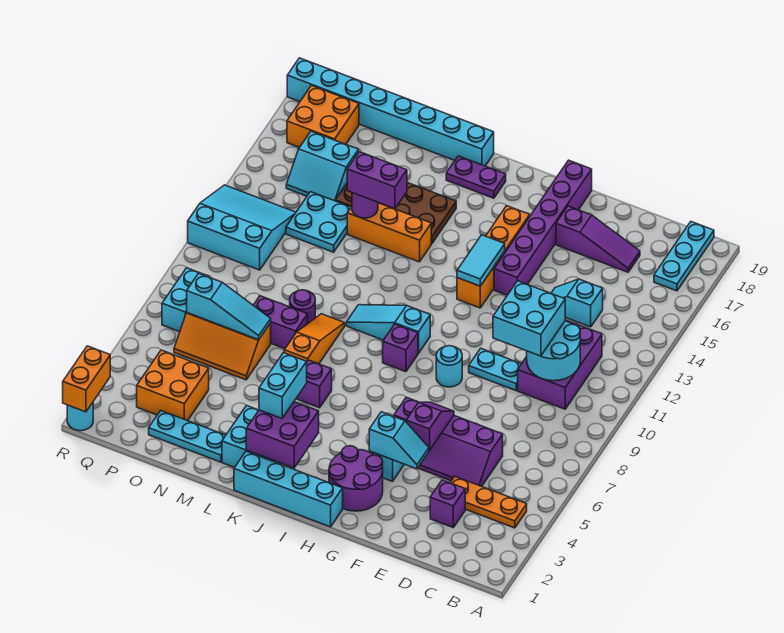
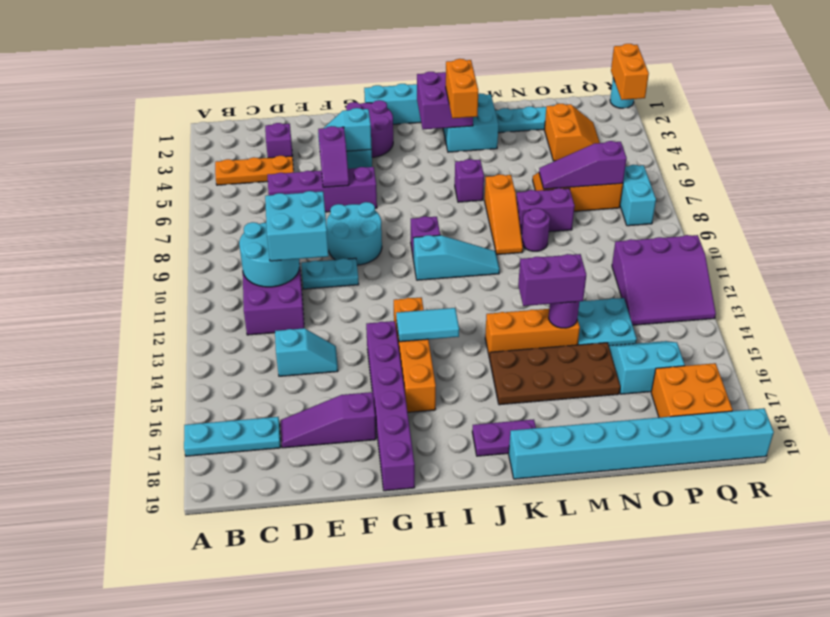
cyan 1x3 plate [654,222,714,291] -> cyan 1x3 plate turned to [184,417,281,456]
cyan 1x1 round brick [436,346,462,387] -> cyan 2x2 round brick [326,202,382,265]
cyan 1x2 tile [457,235,505,286] -> cyan 1x2 tile turned to [396,308,459,342]
cyan 1x2 brick [259,353,307,418] -> orange 1x2 brick [446,59,478,118]
cyan 1x3 slope [187,273,271,340] -> purple 1x3 slope [539,141,627,189]
orange 2x2 brick [137,350,209,421] -> orange 2x2 slope [544,104,600,161]
cyan 3x3 slope [188,185,296,270] -> purple 3x3 slope [612,235,716,325]

